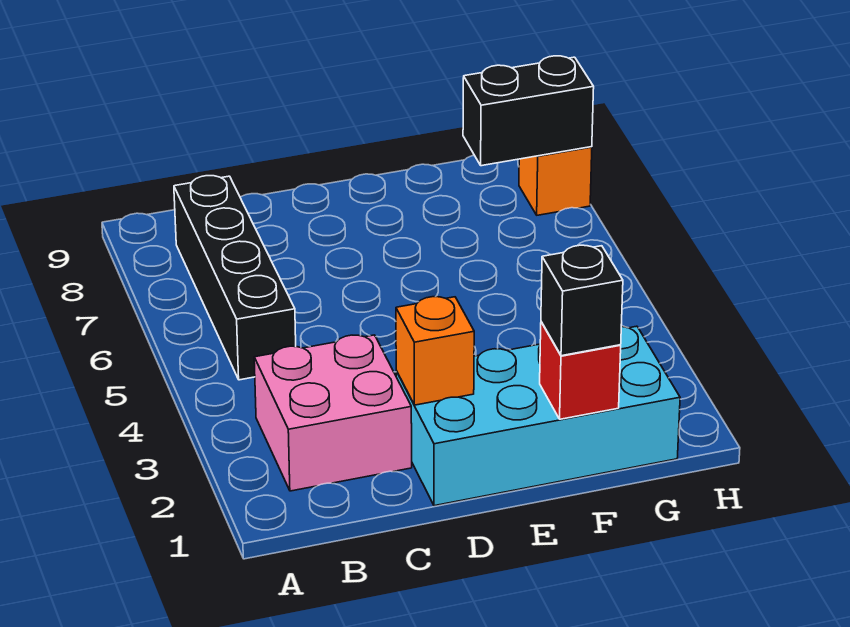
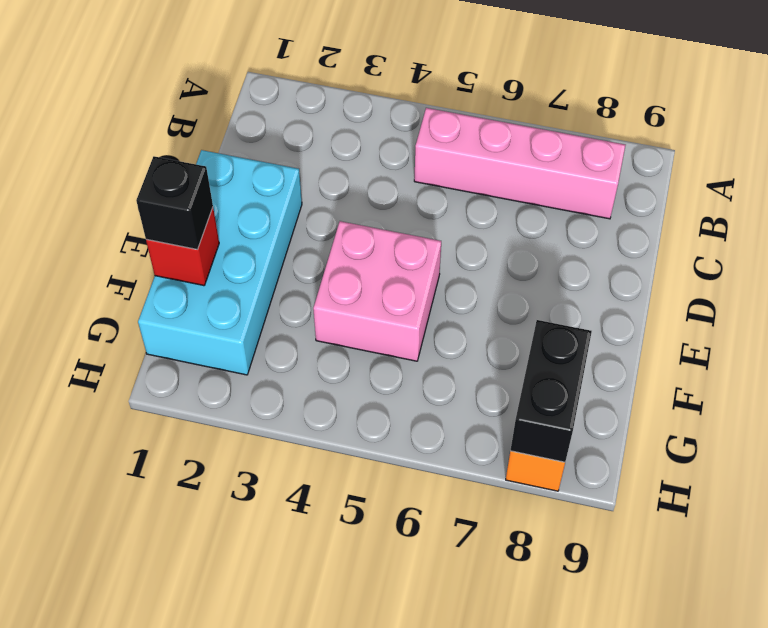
pink 2x2 brick [254,335,412,491] -> pink 2x2 brick moved to [313,221,441,361]
black 1x4 brick [174,176,296,380] -> pink 1x4 brick [414,108,625,219]
orange 1x1 brick [396,297,474,405] -> none

